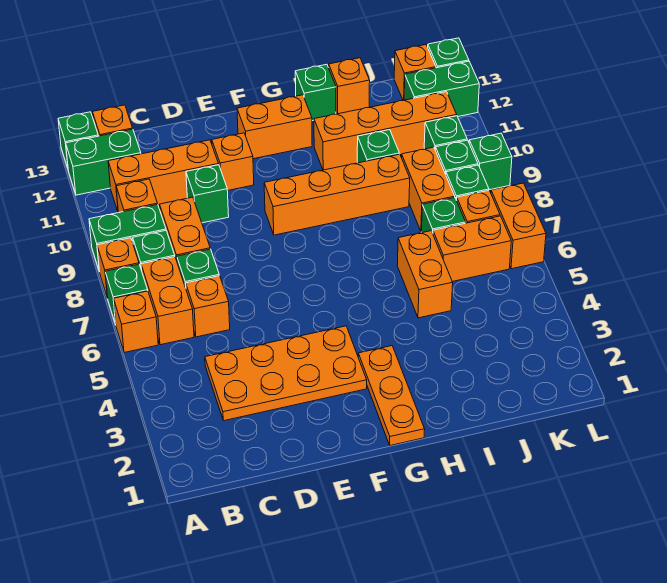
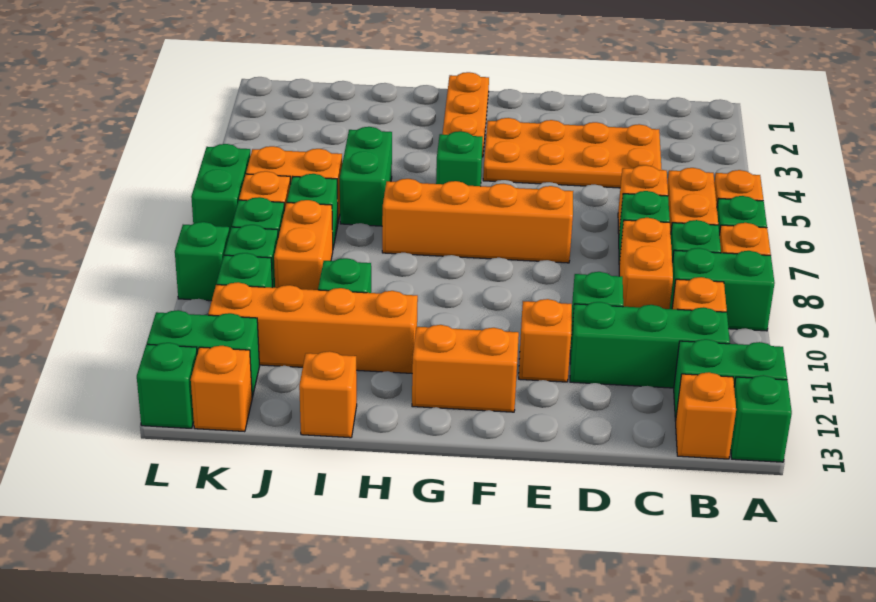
orange 1x3 brick [108,140,219,211] -> green 1x3 brick [570,302,730,388]
orange 1x4 brick [264,154,410,235] -> orange 1x4 brick moved to [382,179,573,263]
green 1x1 brick [295,64,336,121] -> green 1x1 brick moved to [436,131,483,186]
orange 1x2 brick [397,231,453,318] -> green 1x2 brick [340,127,392,226]
orange 1x2 brick [491,183,546,269] -> green 1x2 brick [191,144,250,233]

